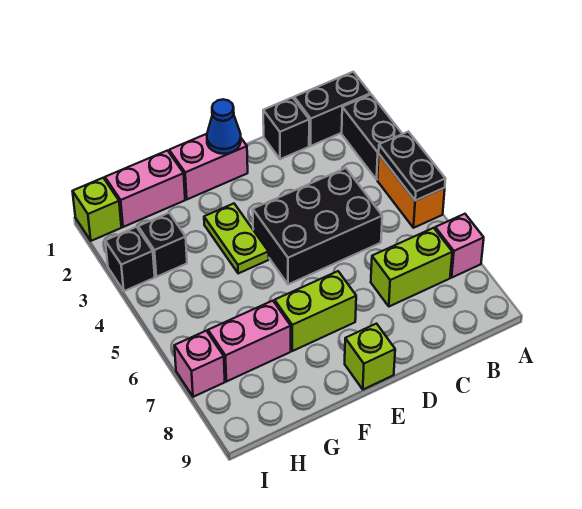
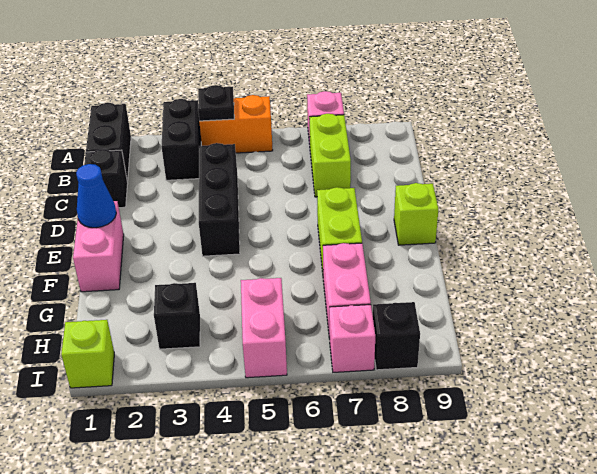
black 1x2 brick [342,95,402,179] -> black 1x2 brick turned to [161,99,201,180]
black 1x2 plate [379,132,445,201] -> black 1x1 plate [198,85,234,121]
black 2x3 brick [253,168,382,284] -> black 1x3 brick [199,143,240,256]
lime 1x2 plate [204,204,269,273] -> none
pink 1x2 brick [105,151,185,227] -> pink 1x2 brick moved to [241,278,287,378]
black 1x1 brick [105,227,155,291] -> black 1x1 brick moved to [373,302,420,370]

